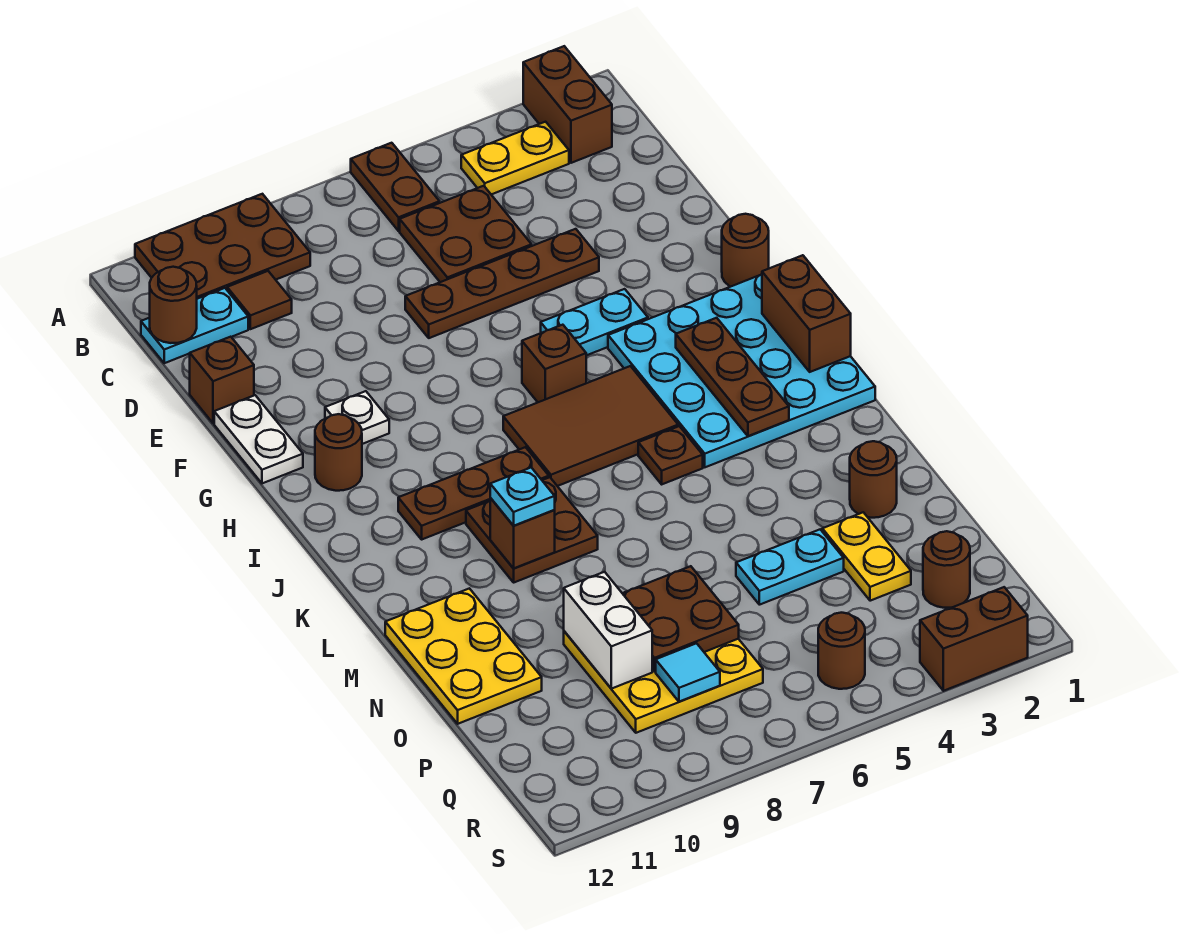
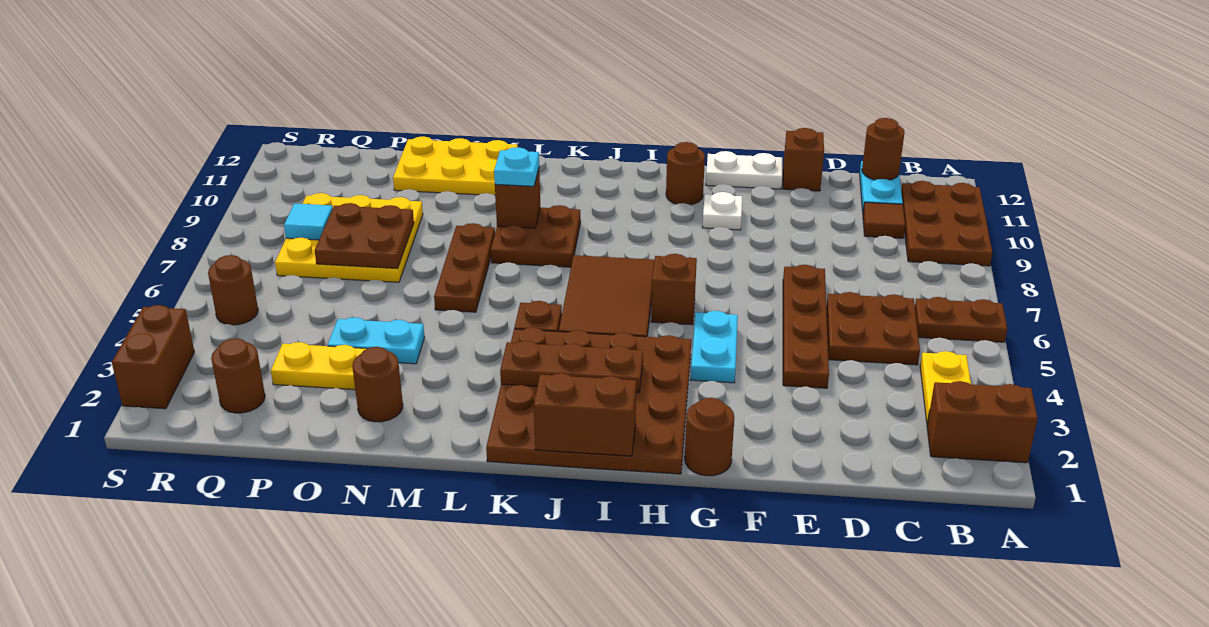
cyan 4x4 plate [608,274,875,467] -> brown 4x4 plate [486,328,691,474]
brown 1x3 plate [398,447,549,539] -> brown 1x3 plate moved to [434,223,495,312]
cyan 1x2 plate [736,530,844,605] -> cyan 1x2 plate turned to [328,317,425,364]
white 1x2 brick [564,572,652,689] -> none

